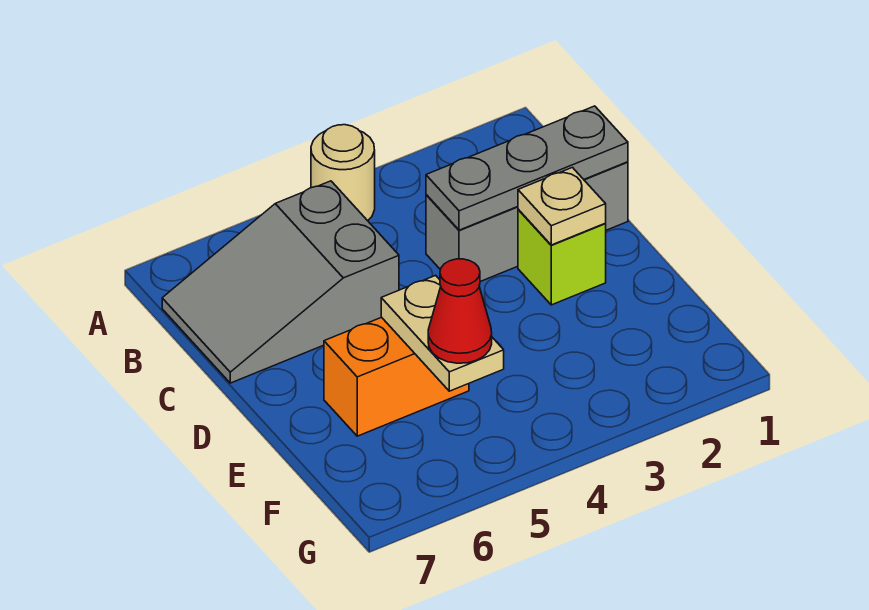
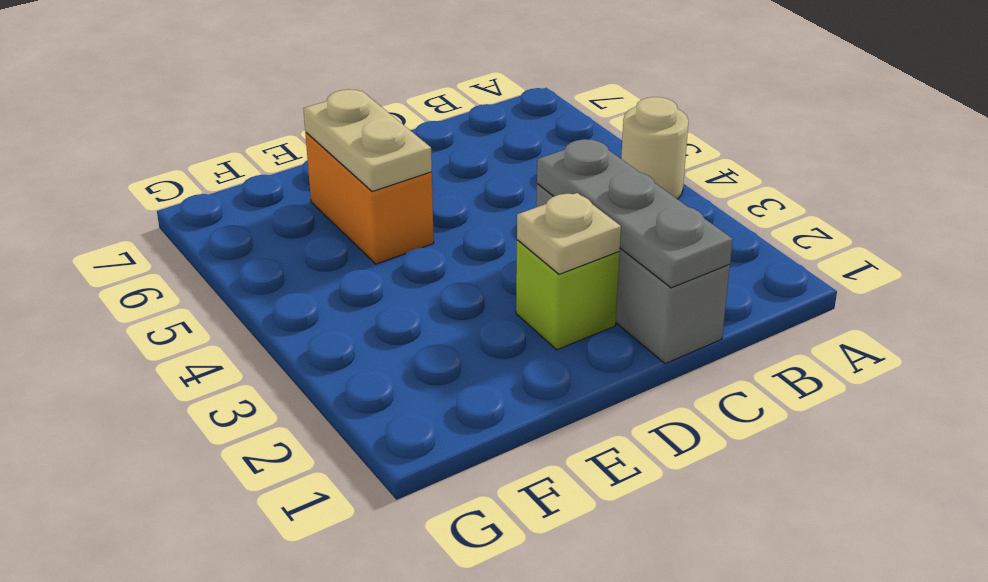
grey 2x3 slope [162,181,399,383] -> none
tan 1x2 plate [381,275,504,391] -> tan 1x2 plate turned to [303,89,432,192]
red 1x1 cone [428,259,492,363] -> none

